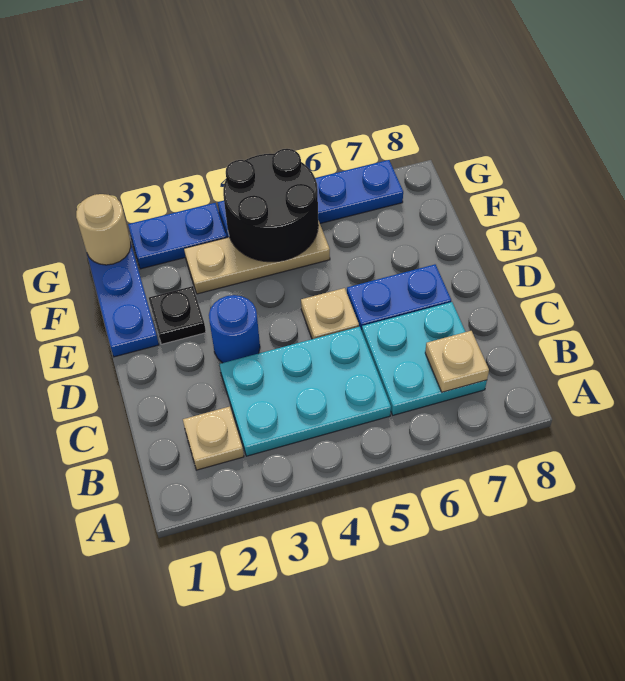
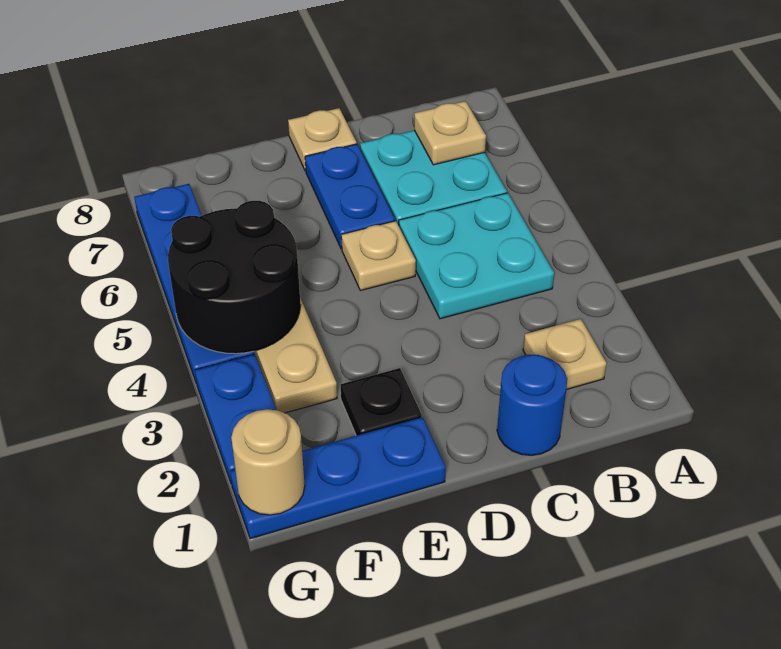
cyan 2x3 plate [220,327,391,456] -> cyan 2x2 plate [399,193,554,319]
blue 1x1 round brick [209,295,260,363] -> blue 1x1 round brick moved to [497,355,567,455]
none -> tan 1x1 plate [288,108,357,171]

